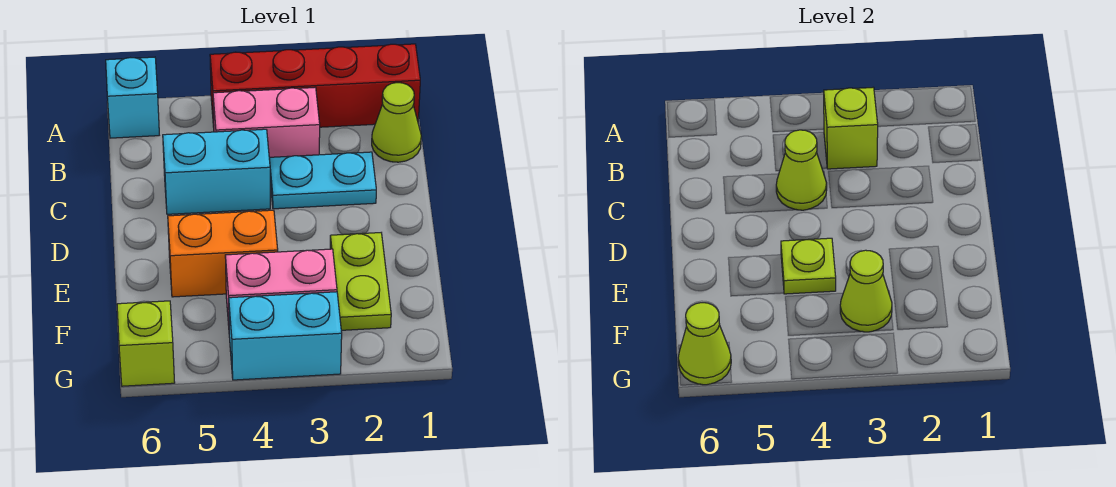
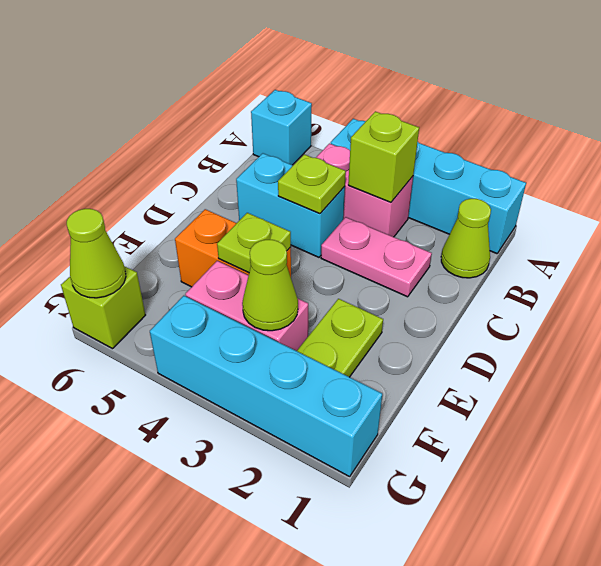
red 1x4 brick [210,44,420,127] -> cyan 1x4 brick [331,119,526,254]
cyan 1x2 plate [269,152,376,209] -> pink 1x2 plate [321,217,432,297]
lime 1x1 cone [776,130,827,210] -> lime 1x1 plate [278,154,346,214]
cyan 1x2 brick [229,292,342,380] -> cyan 1x4 brick [150,296,382,477]

